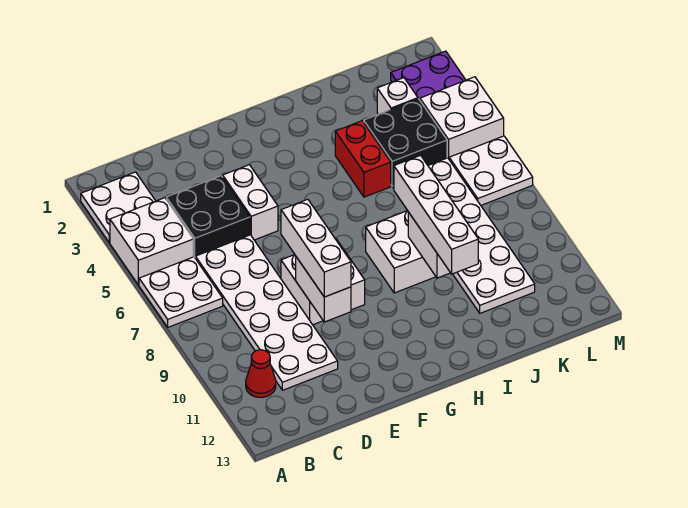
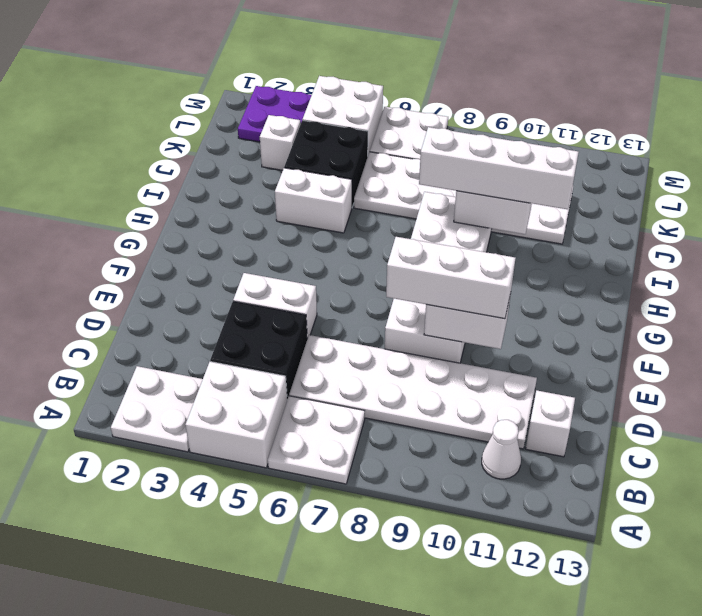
red 1x1 cone [246,350,276,397] -> white 1x1 cone [482,420,521,479]
none -> white 1x1 brick [526,391,575,457]
red 1x2 brick [335,121,391,197] -> white 1x2 brick [275,168,352,233]

